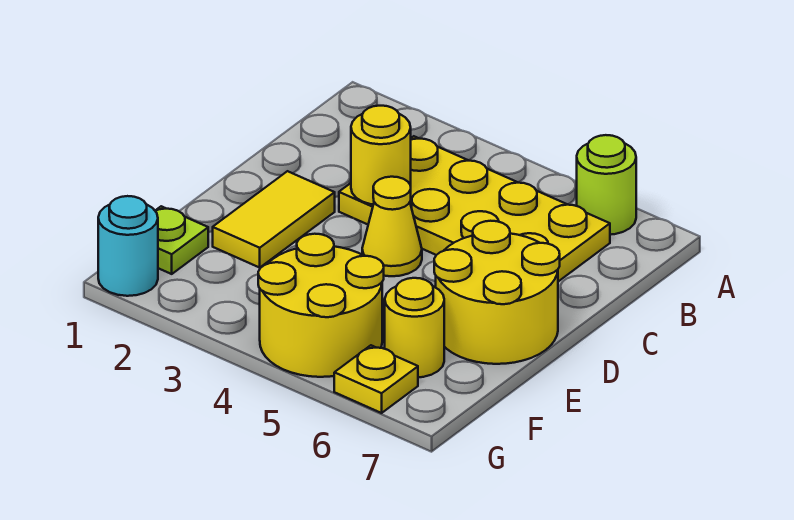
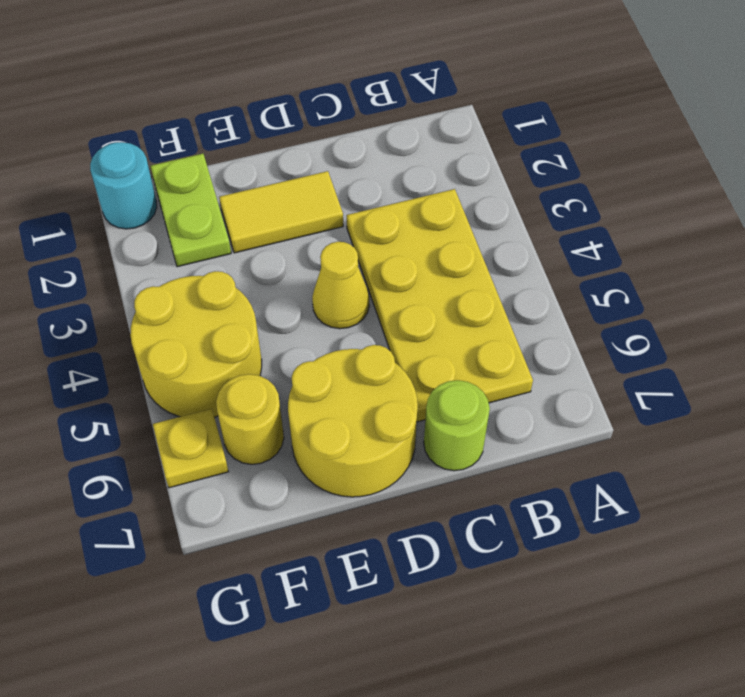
lime 1x1 round brick [577,135,636,235] -> lime 1x1 round brick moved to [424,380,490,471]
yellow 1x1 round brick [351,106,411,204] -> none
lime 1x1 plate [155,206,208,274] -> lime 1x2 plate [151,154,231,267]

